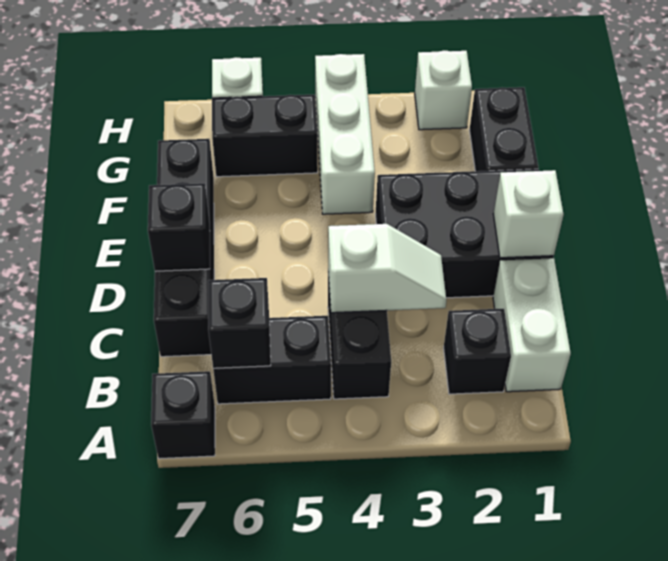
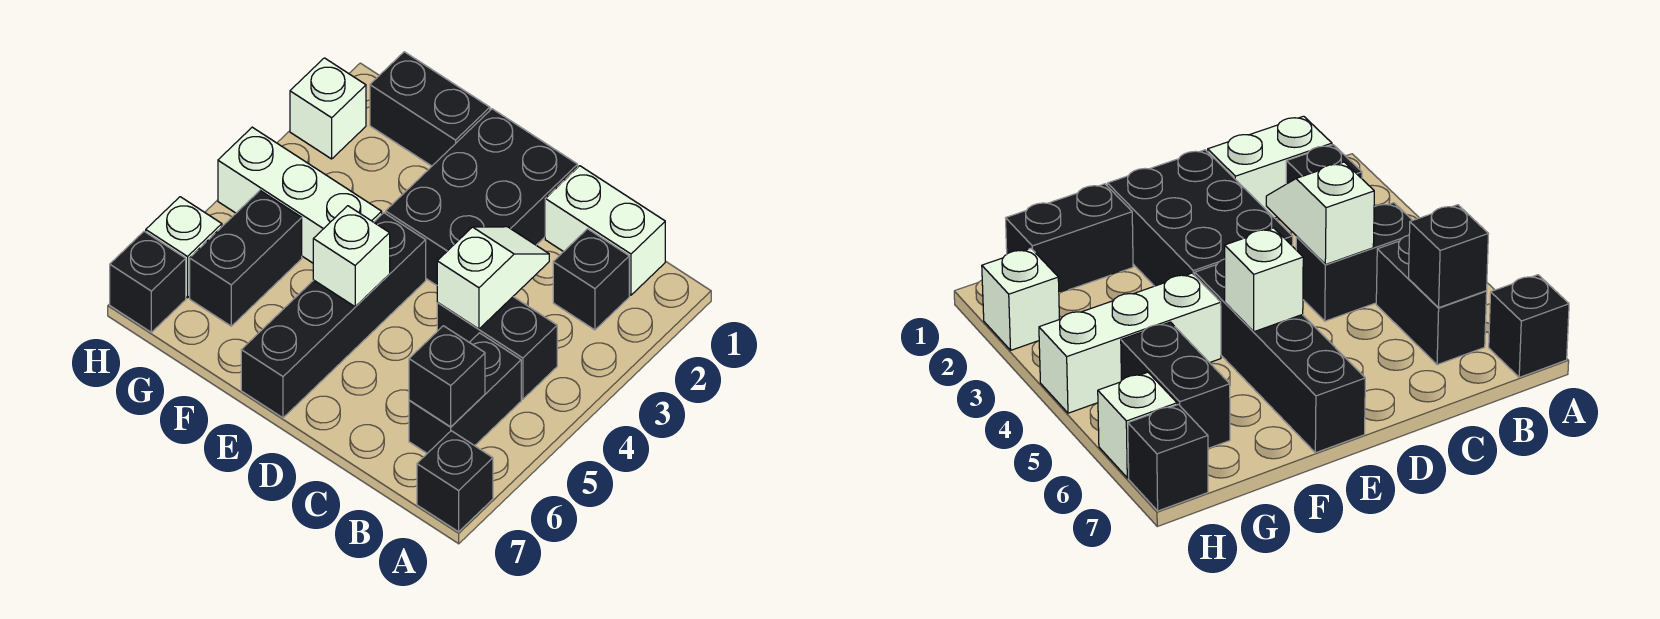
black 1x4 brick [154,139,214,357] -> black 1x4 brick turned to [241,213,426,418]
white 1x1 brick [493,170,564,258] -> white 1x1 brick moved to [313,206,390,307]
black 1x1 brick [148,183,210,271] -> black 1x1 brick moved to [110,231,186,332]

